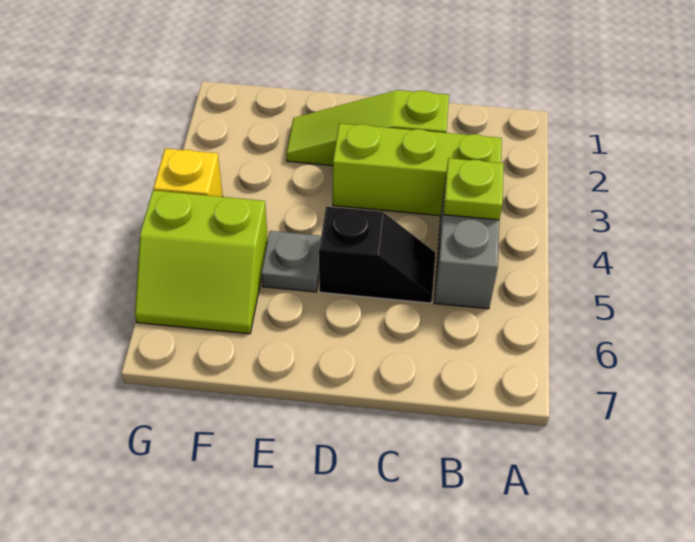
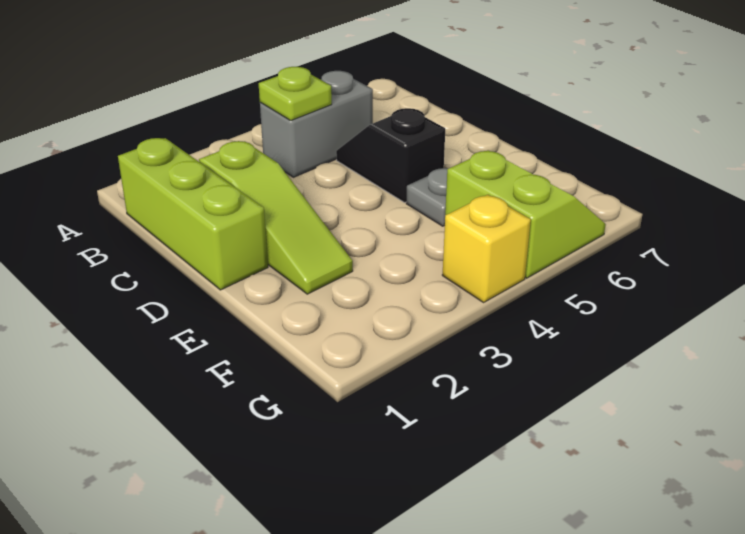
lime 1x3 brick [333,123,502,216] -> lime 1x3 brick moved to [118,138,268,290]

